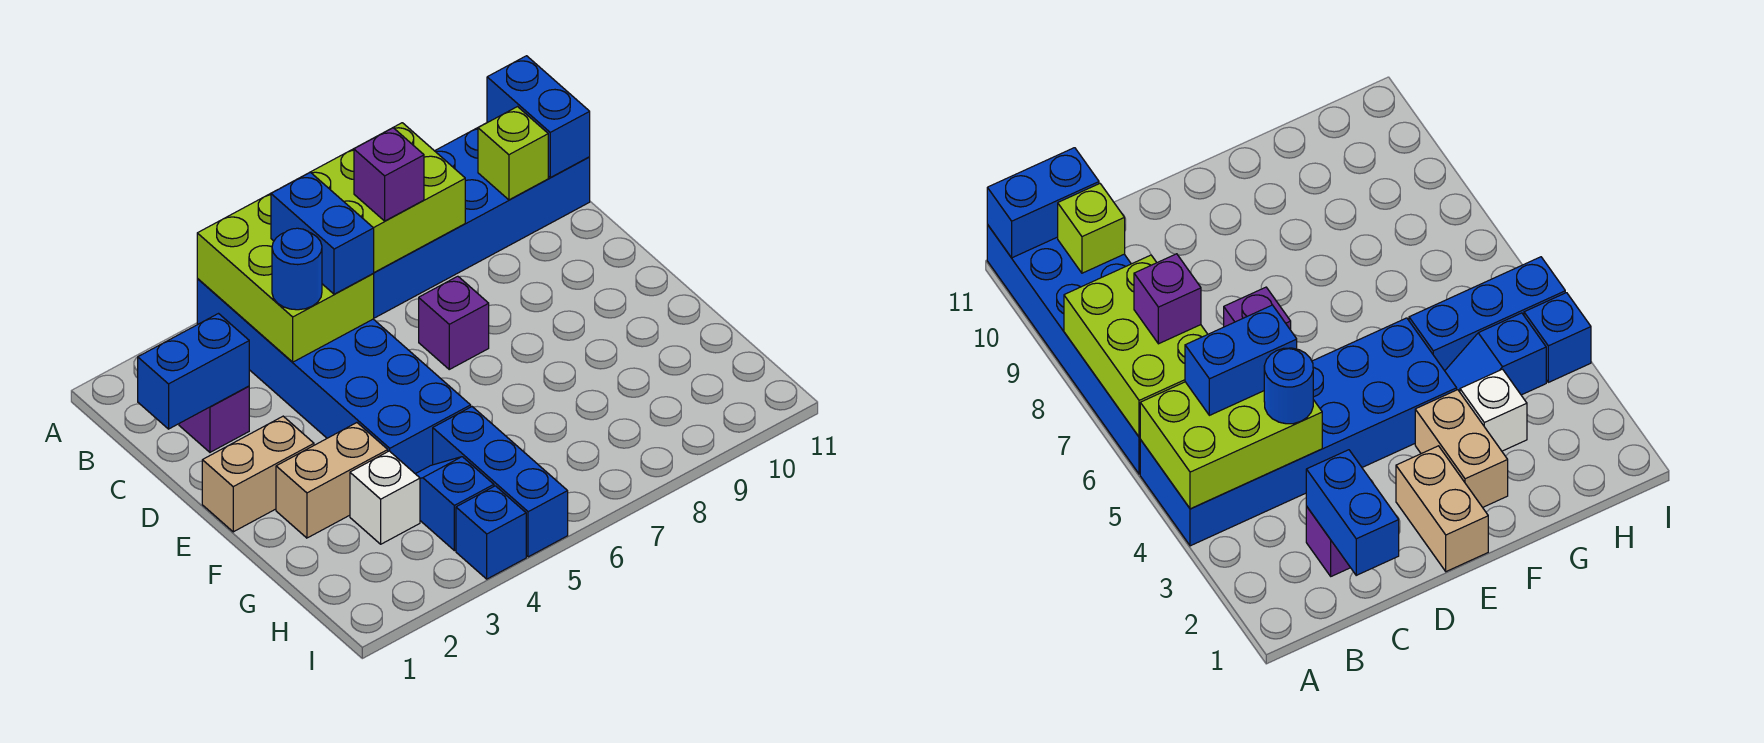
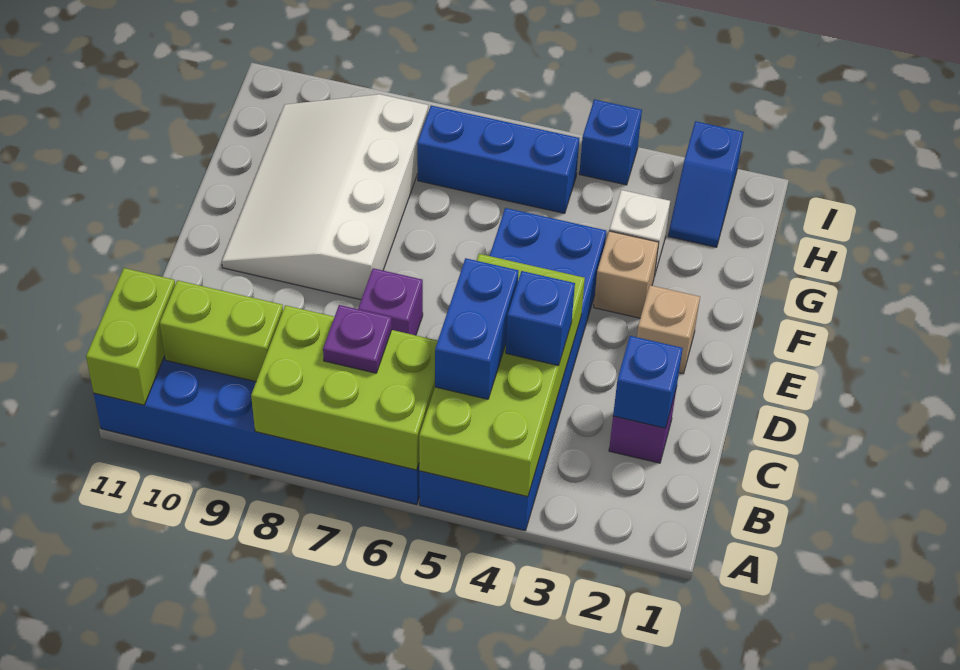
lime 2x3 brick [197,193,374,362] -> lime 2x4 brick [419,254,585,497]
blue 1x2 brick [487,56,590,177] -> lime 1x2 brick [86,268,175,405]
purple 1x1 brick [354,128,424,221] -> purple 1x1 plate [323,305,392,373]
lime 1x1 brick [478,107,548,200] -> lime 1x2 brick [160,280,283,382]
blue 1x2 brick [138,314,249,429] -> blue 1x1 brick [613,336,683,428]
blue 1x1 round brick [272,228,322,310] -> blue 1x1 brick [506,271,575,366]
tan 1x2 brick [202,416,314,532] -> tan 1x1 brick [637,285,700,374]
none -> white 3x4 slope [222,94,428,300]
tan 1x2 brick [276,423,388,538] -> tan 1x1 brick [594,231,659,318]
blue 1x2 slope [416,457,494,551] -> blue 1x2 slope moved to [668,121,743,247]
blue 1x3 brick [433,407,568,557] -> blue 1x3 brick turned to [417,106,579,213]

